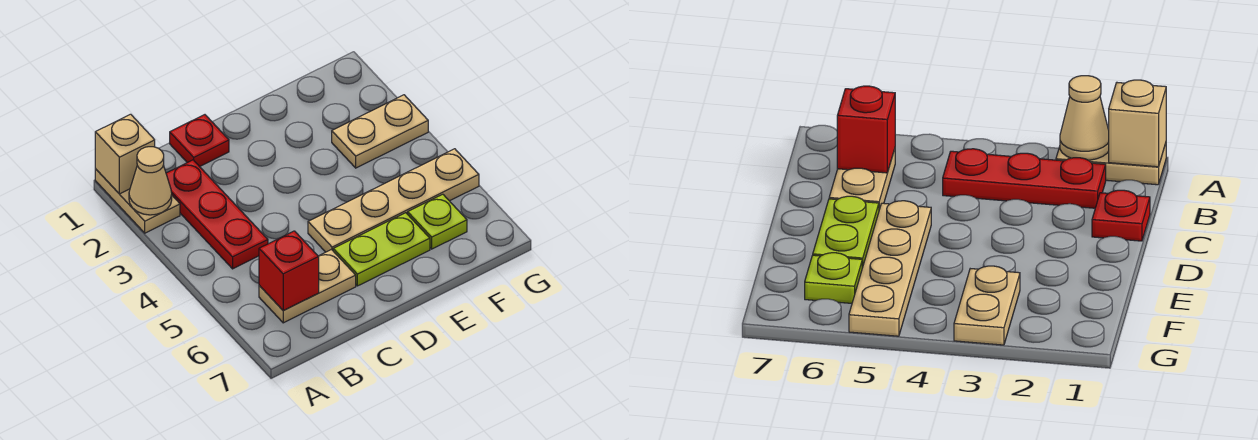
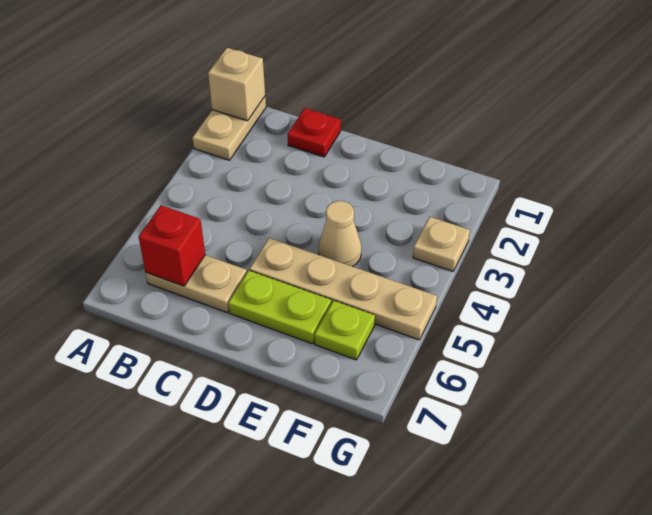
tan 1x1 cone [129,147,172,215] -> tan 1x1 cone moved to [319,201,362,267]
red 1x3 plate [166,160,268,269] -> none
tan 1x2 plate [332,95,428,168] -> tan 1x1 plate [413,217,470,271]

